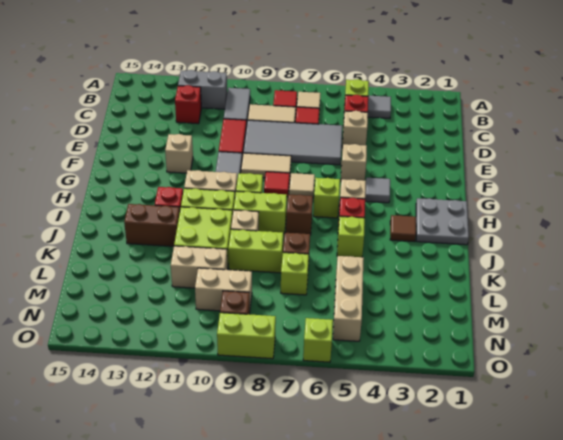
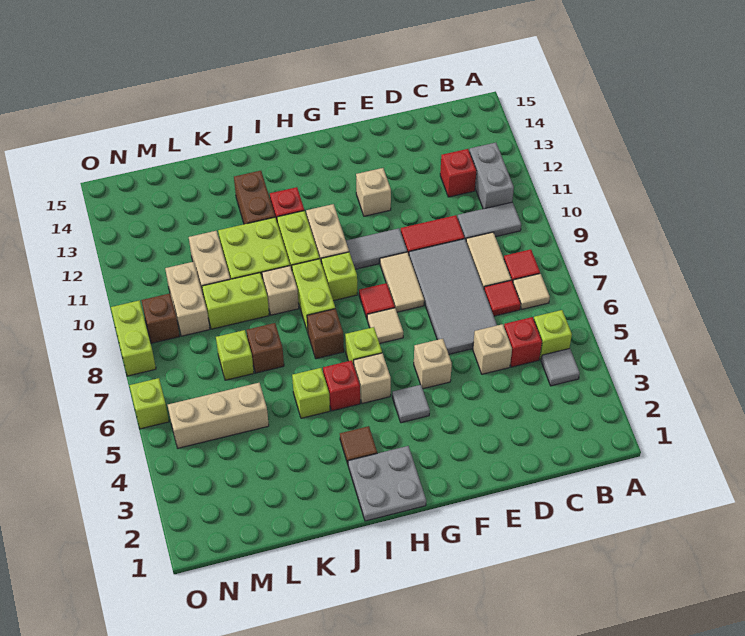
lime 1x2 brick [228,229,283,273] -> lime 1x2 brick turned to [202,273,269,329]

